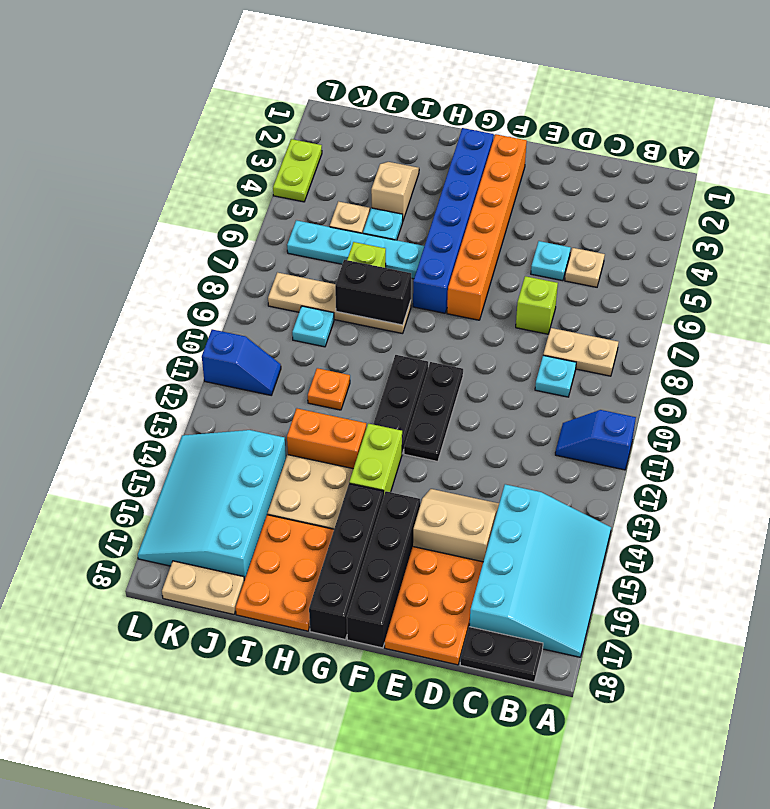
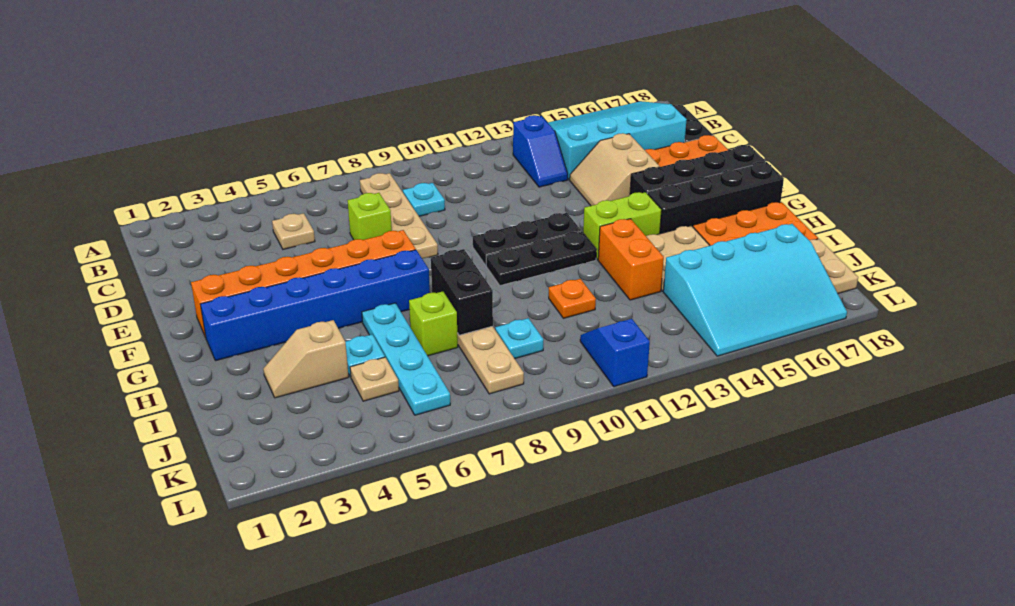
blue 1x2 slope [555,410,636,470] -> blue 1x2 slope moved to [513,115,568,187]
tan 1x2 plate [543,328,618,376] -> tan 1x4 plate [360,173,438,259]
cyan 1x1 plate [531,241,571,281] -> none
lime 1x2 plate [273,139,322,202] -> none

